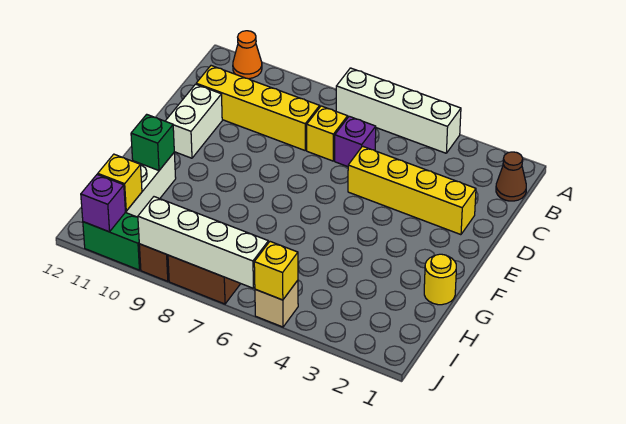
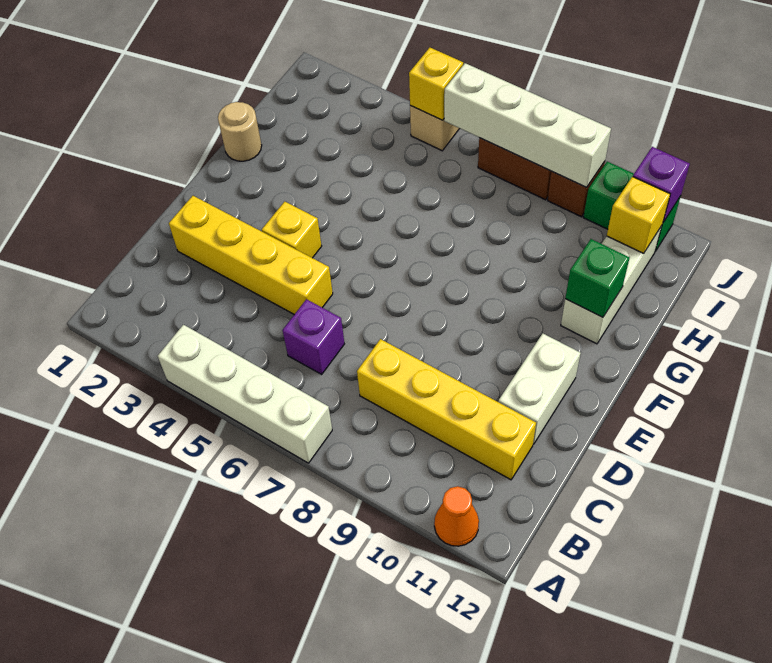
brown 1x1 cone [496,152,526,201] -> none
yellow 1x1 brick [307,106,348,161] -> yellow 1x1 brick moved to [262,202,322,258]
yellow 1x1 round brick [424,254,456,305] -> tan 1x1 round brick [218,102,262,161]

